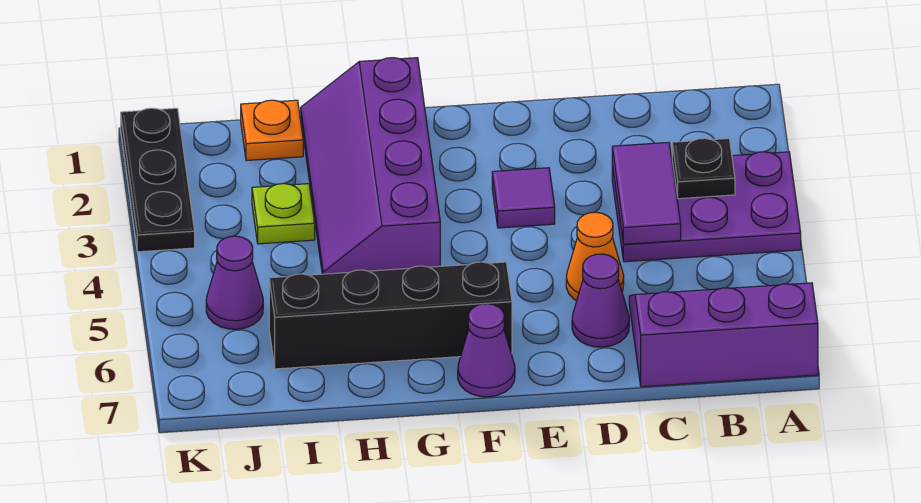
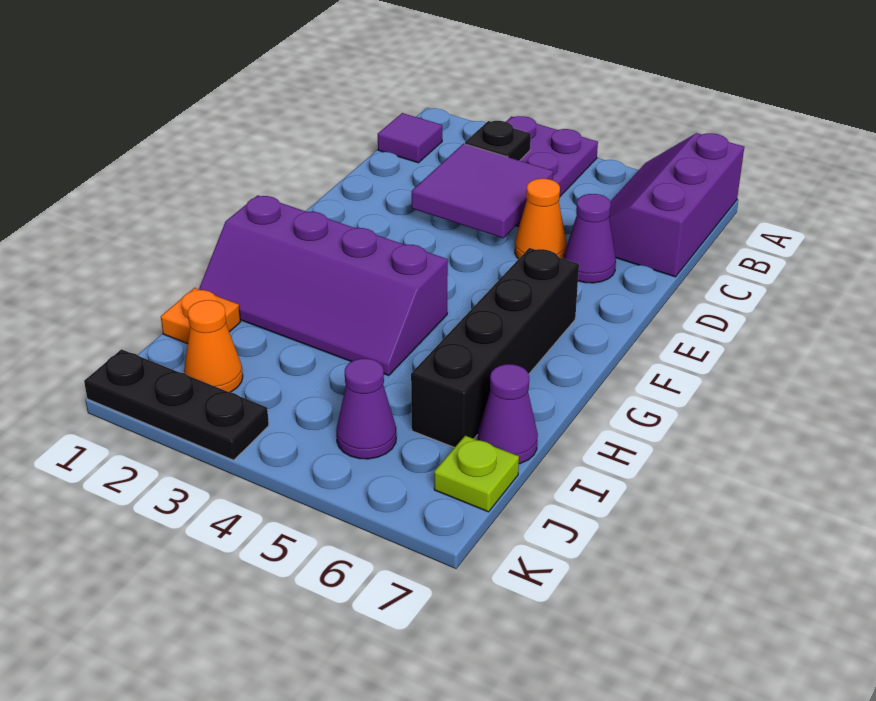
purple 1x2 tile [612,142,681,244] -> purple 2x2 tile [412,144,553,238]
purple 1x1 tile [492,168,555,228] -> purple 1x1 tile moved to [378,113,442,163]
purple 1x1 cone [458,304,515,397] -> purple 1x1 cone moved to [478,364,538,464]
lime 1x1 plate [252,184,315,244] -> lime 1x1 plate moved to [434,436,519,512]
none -> orange 1x1 cone [184,300,243,392]

